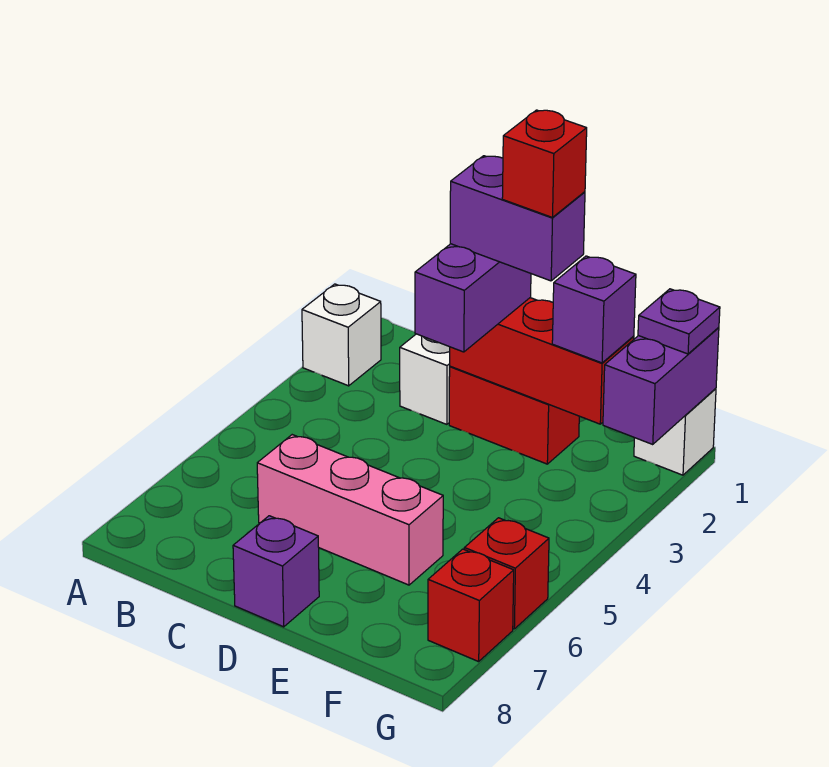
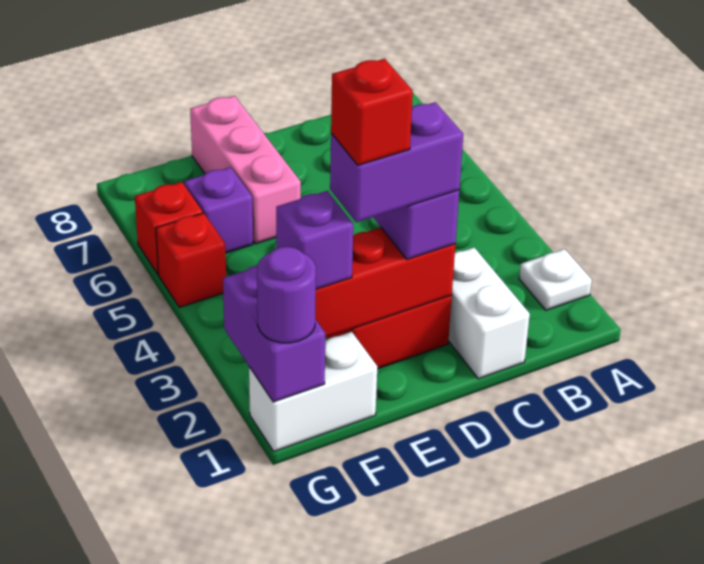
white 1x1 brick [302,284,381,386] -> white 1x1 plate [519,249,592,310]
pink 1x3 brick [257,435,443,585] -> pink 1x3 brick turned to [190,96,301,244]
purple 1x1 brick [233,516,319,627] -> purple 1x1 brick moved to [184,167,253,253]
white 1x1 brick [634,388,716,475] -> white 1x2 brick [249,332,377,451]
purple 1x1 plate [638,289,720,354] -> purple 1x1 round brick [257,247,316,343]
red 1x1 brick [428,549,514,662] -> red 1x1 brick moved to [156,213,226,307]

